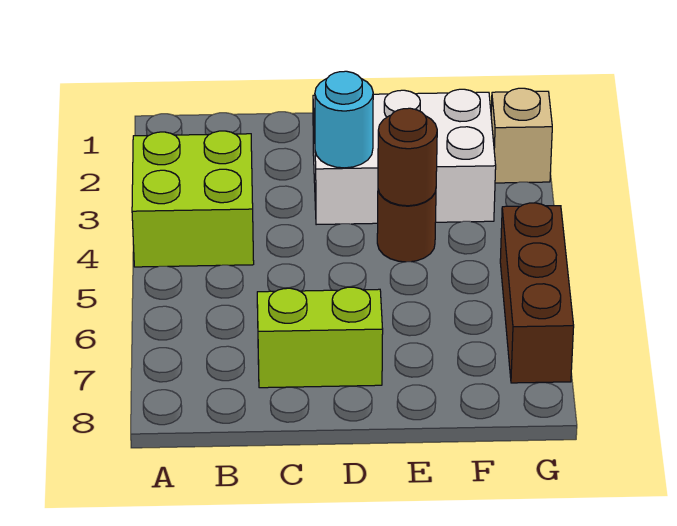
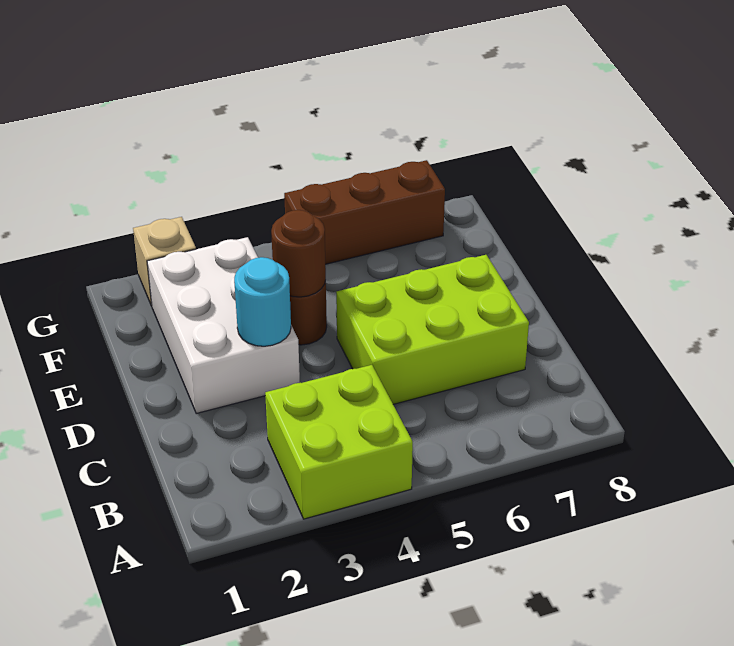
lime 1x2 brick [257,287,383,388] -> lime 2x3 brick [336,255,529,404]

